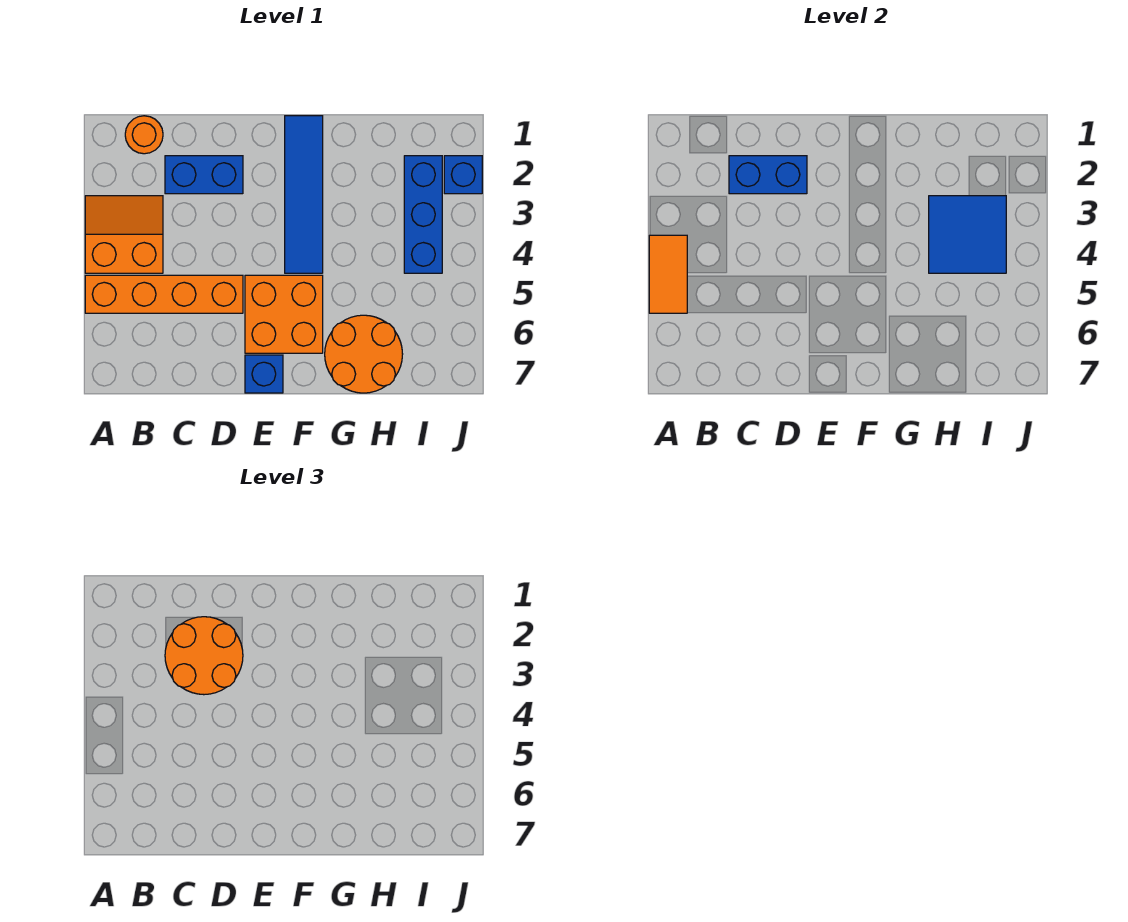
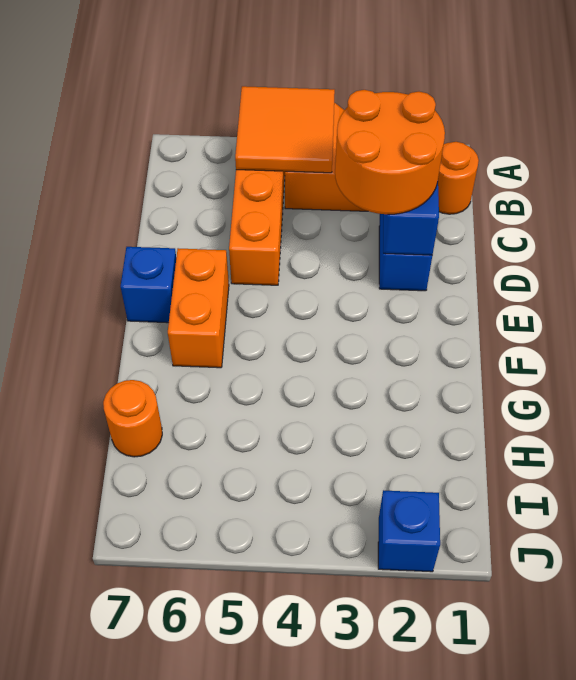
orange 1x2 tile [649,235,687,313] -> orange 2x2 tile [235,86,335,173]
orange 2x2 brick [245,275,323,353] -> orange 1x2 brick [168,248,229,368]
blue 1x4 tile [285,116,323,273] -> none
orange 2x2 round brick [325,315,403,393] -> orange 1x1 round brick [103,380,162,457]
blue 2x2 tile [929,196,1006,273] -> none
blue 1x3 brick [404,156,442,273] -> none

